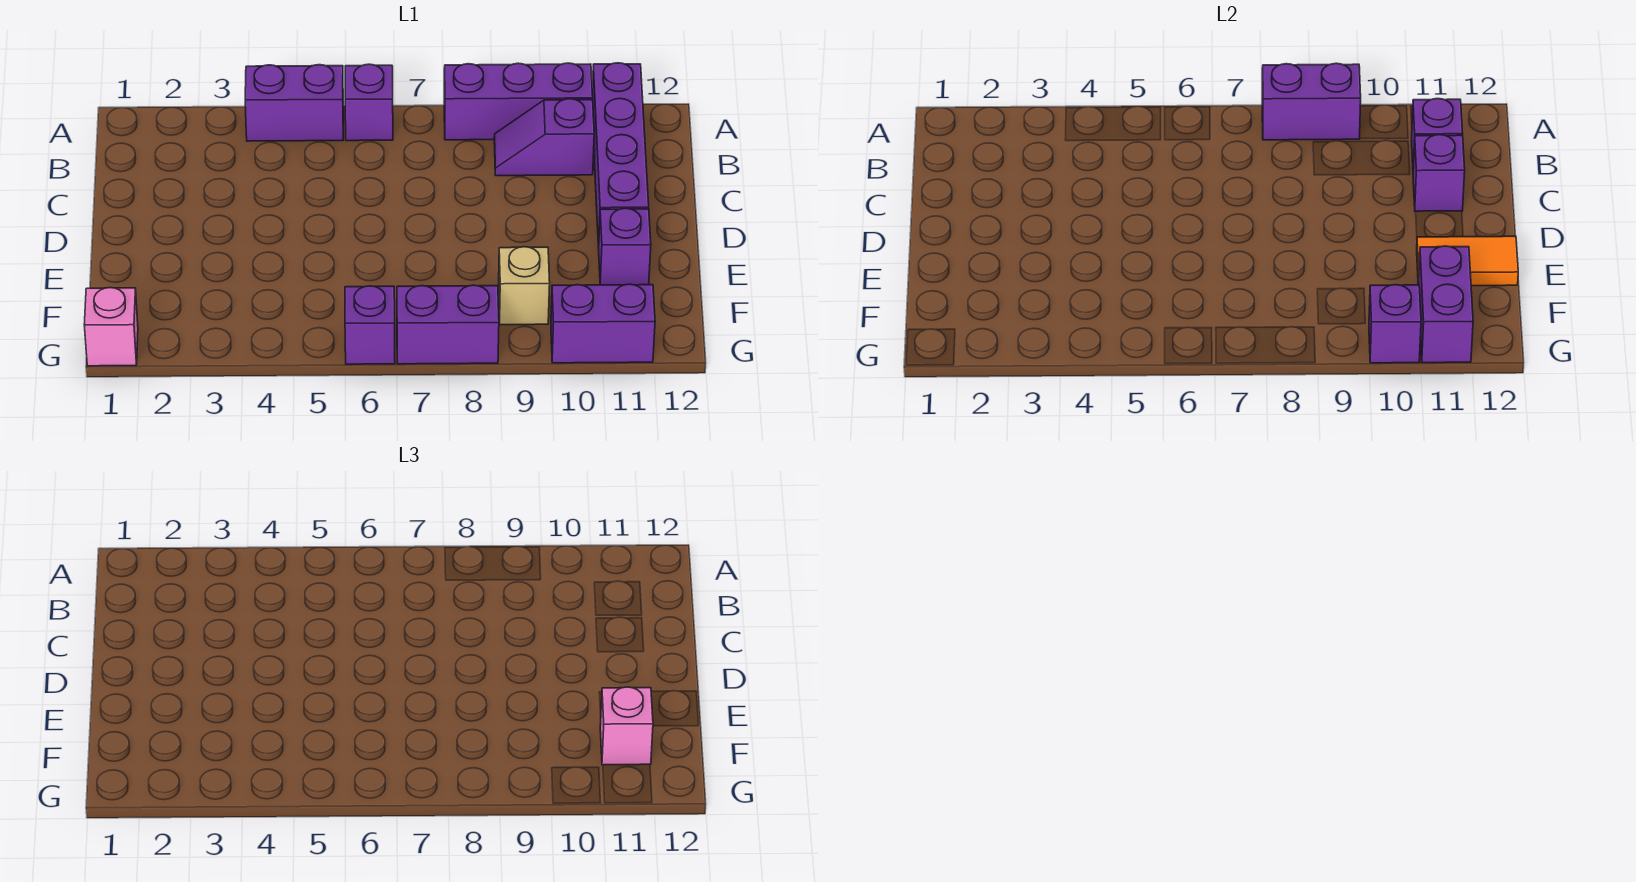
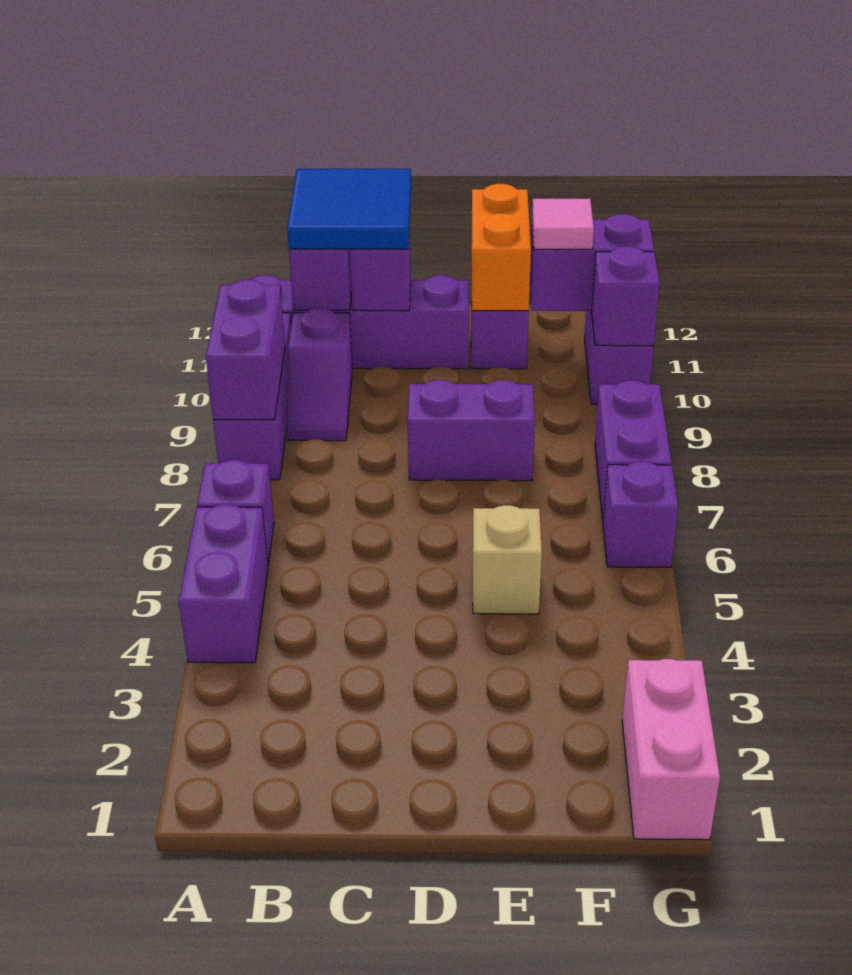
none -> blue 2x2 tile [287,169,411,249]
none -> purple 1x2 brick [408,380,535,481]
orange 1x2 tile [1417,236,1518,286] -> orange 1x2 brick [471,184,531,311]
tan 1x1 brick [499,247,550,325] -> tan 1x1 brick moved to [473,505,542,614]
pink 1x1 brick [600,687,653,765] -> pink 1x1 tile [532,199,594,249]
pink 1x1 brick [84,288,138,366] -> pink 1x2 brick [622,659,720,840]

